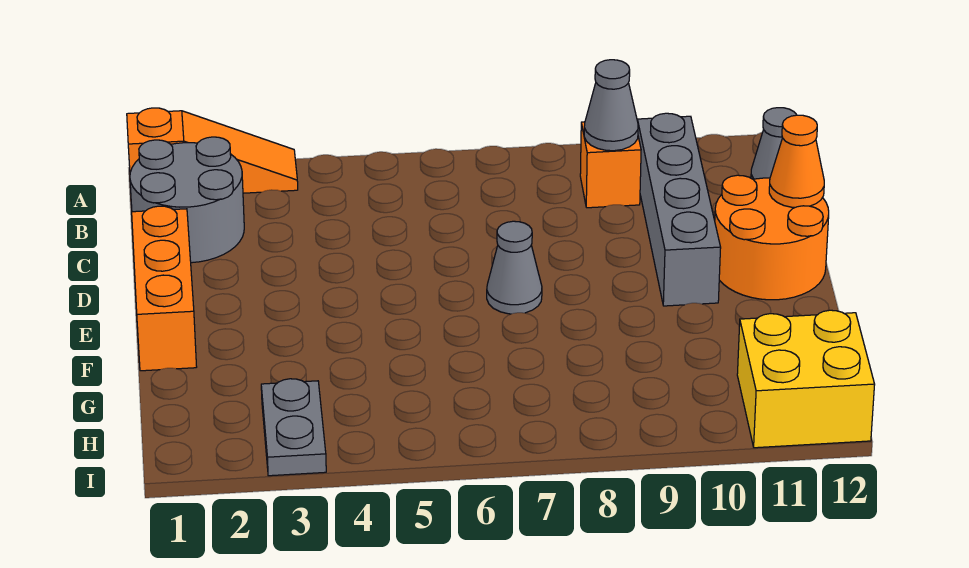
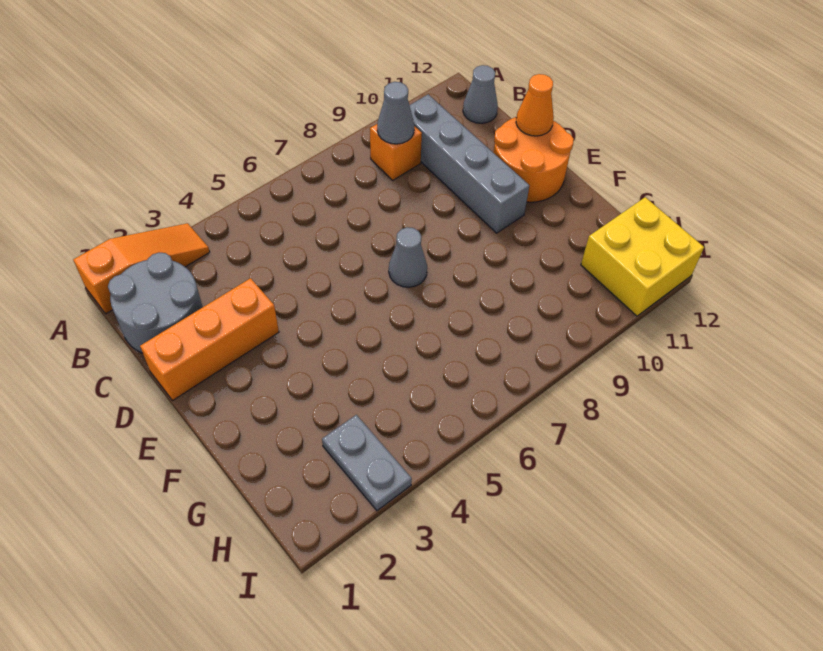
orange 1x3 brick [132,206,197,371] -> orange 1x3 brick turned to [140,278,279,401]

